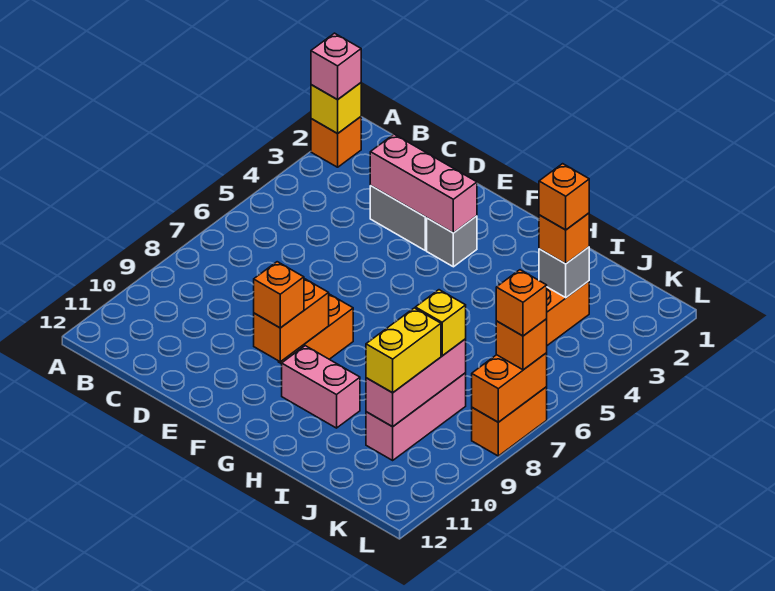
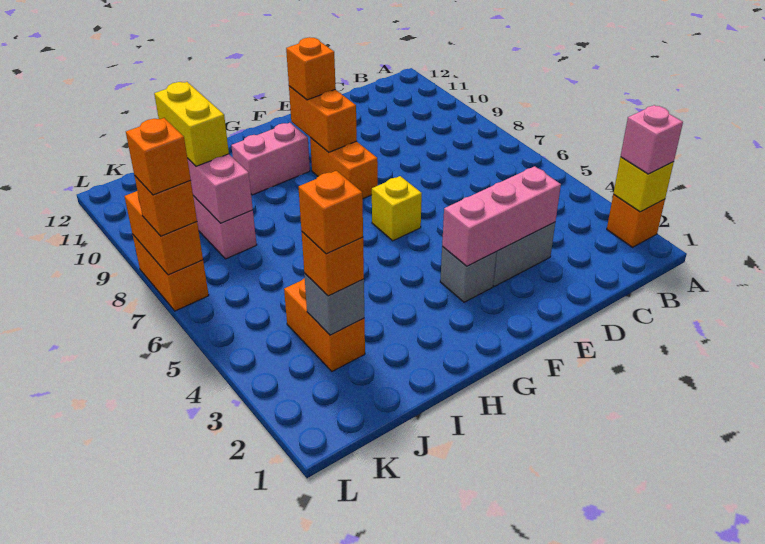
yellow 1x1 brick [415,290,466,356] -> yellow 1x1 brick moved to [372,176,422,241]

